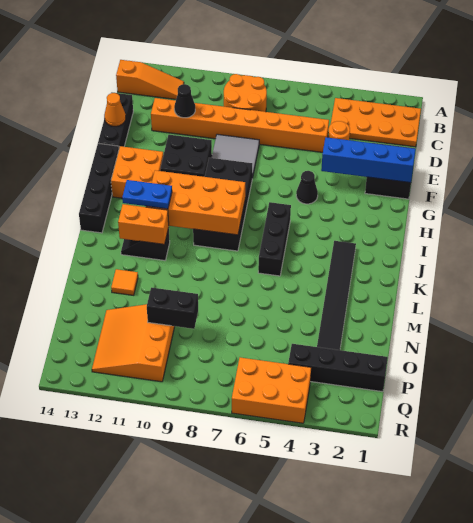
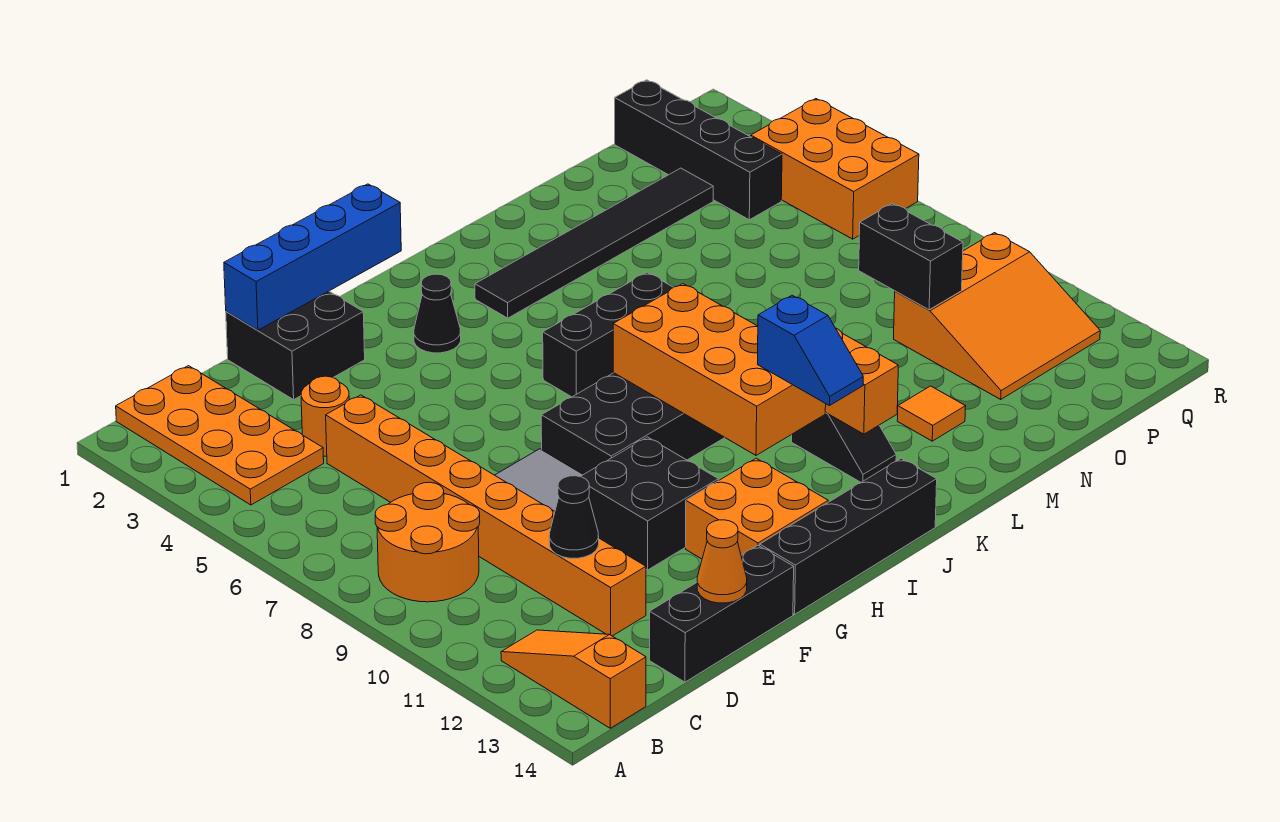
blue 1x4 brick [321,137,416,183] -> blue 1x4 brick turned to [224,184,401,330]
black 1x1 cone [296,171,318,204] -> black 1x1 cone moved to [414,274,461,353]
blue 1x2 plate [122,180,172,209] -> blue 1x2 slope [758,295,863,406]

